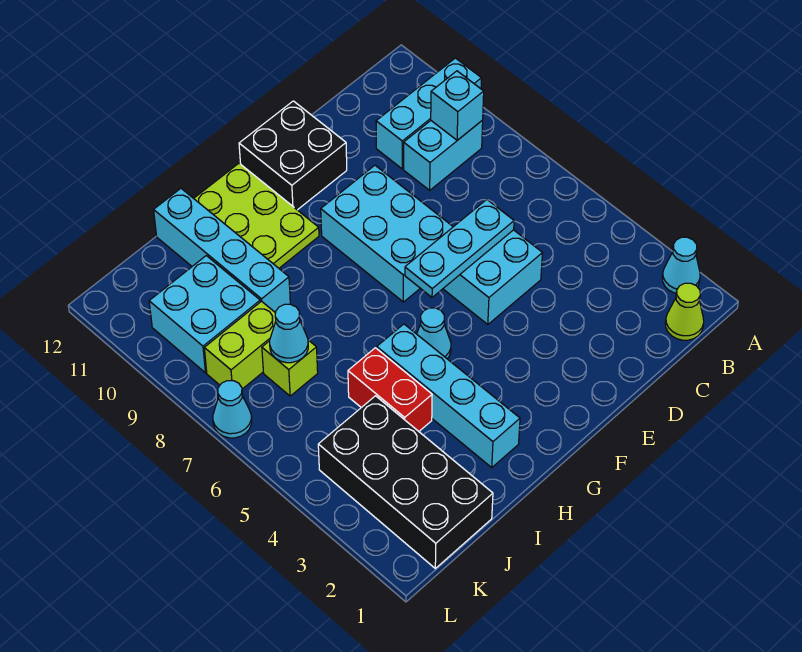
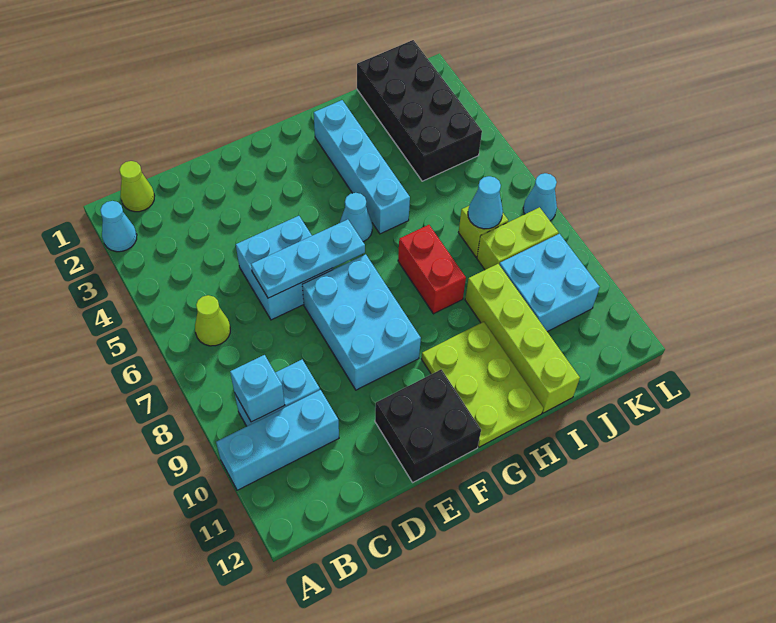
none -> lime 1x1 cone [195,295,230,346]
red 1x2 brick [348,348,432,431] -> red 1x2 brick moved to [398,225,466,314]
cyan 1x4 brick [154,189,290,313] -> lime 1x4 brick [465,264,580,413]

